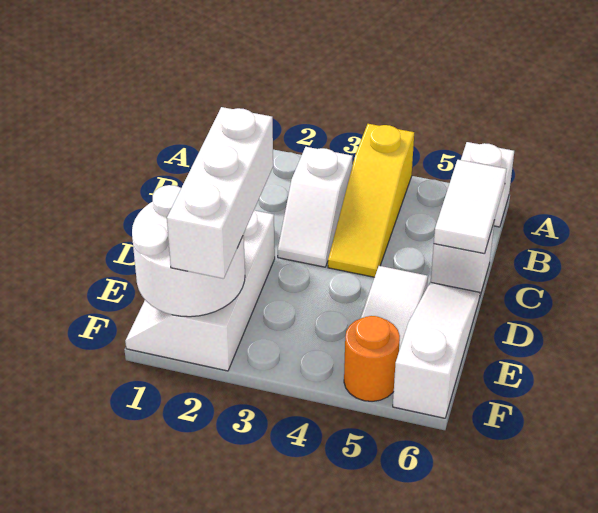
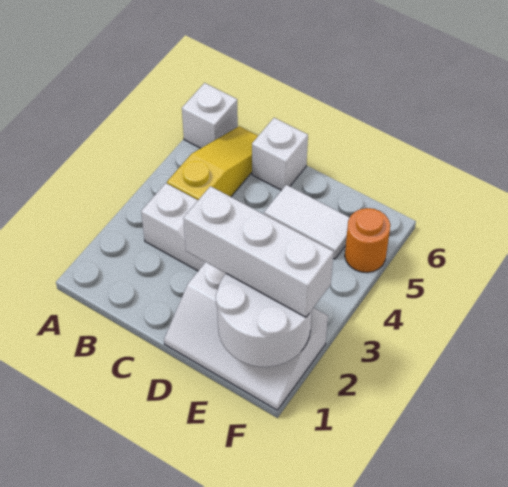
yellow 1x3 slope [328,124,414,277] -> yellow 1x3 slope turned to [167,126,258,200]
white 1x2 tile [434,160,507,254] -> none
white 1x3 slope [393,282,480,418] -> none

